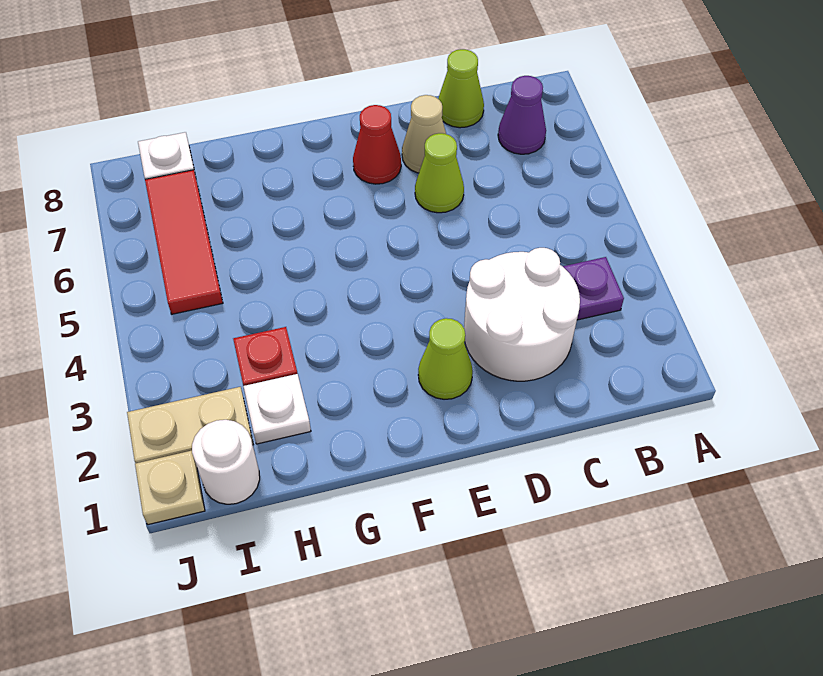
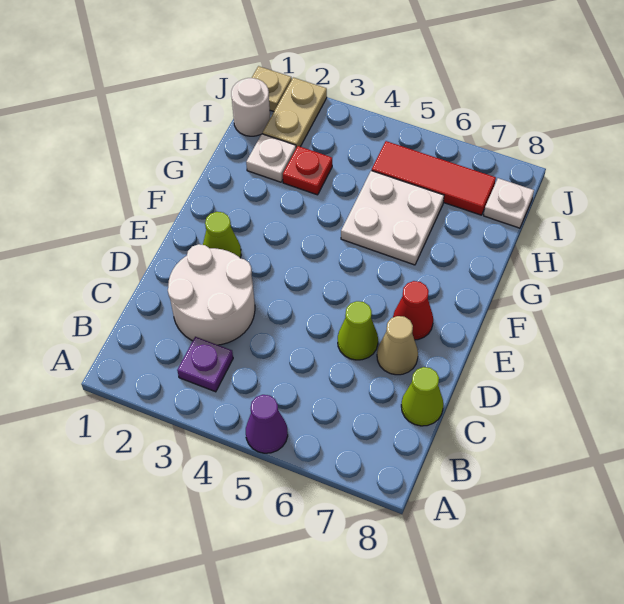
purple 1x1 cone [498,76,546,154] -> purple 1x1 cone moved to [246,395,288,453]
none -> white 2x2 plate [341,171,444,265]

